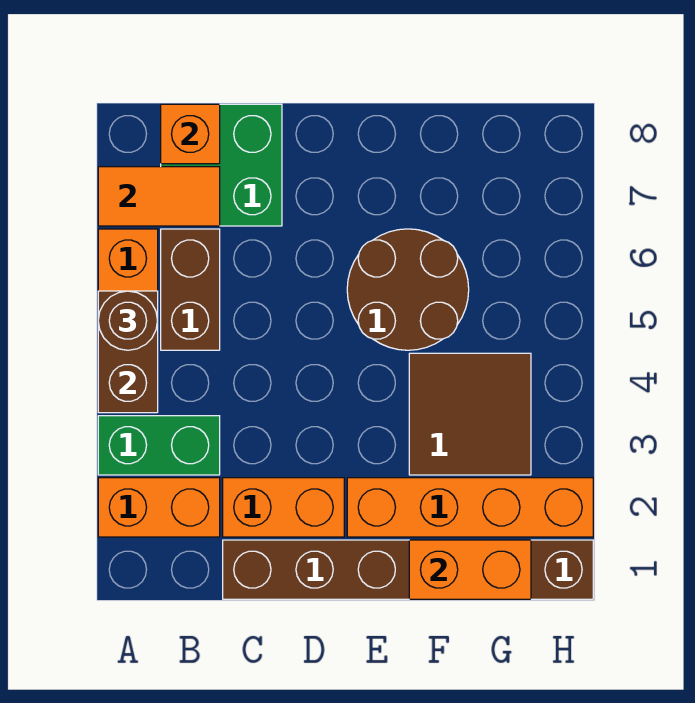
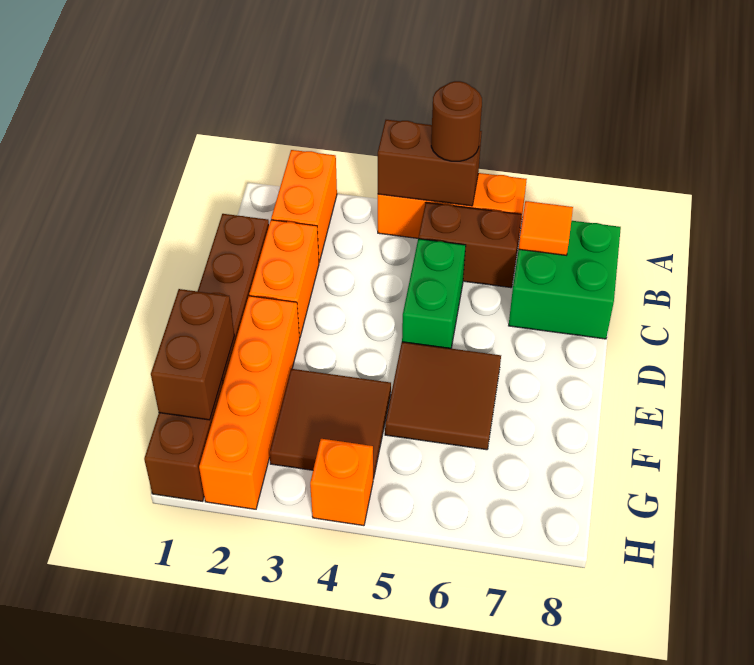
green 1x2 brick [98,416,220,475] -> green 1x2 brick moved to [402,239,466,348]
orange 1x2 tile [98,167,220,226] -> orange 1x1 tile [519,201,573,255]
orange 1x1 brick [161,104,220,164] -> orange 1x1 brick moved to [310,439,373,526]
brown 2x2 round brick [347,229,469,350] -> brown 2x2 tile [385,342,501,450]
orange 1x2 brick [409,540,531,599] -> brown 1x2 brick [151,289,234,420]

